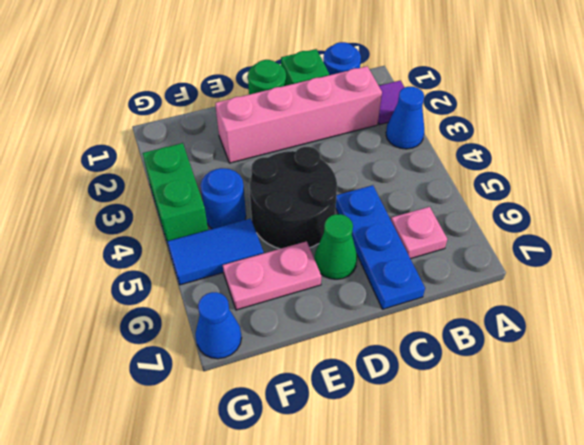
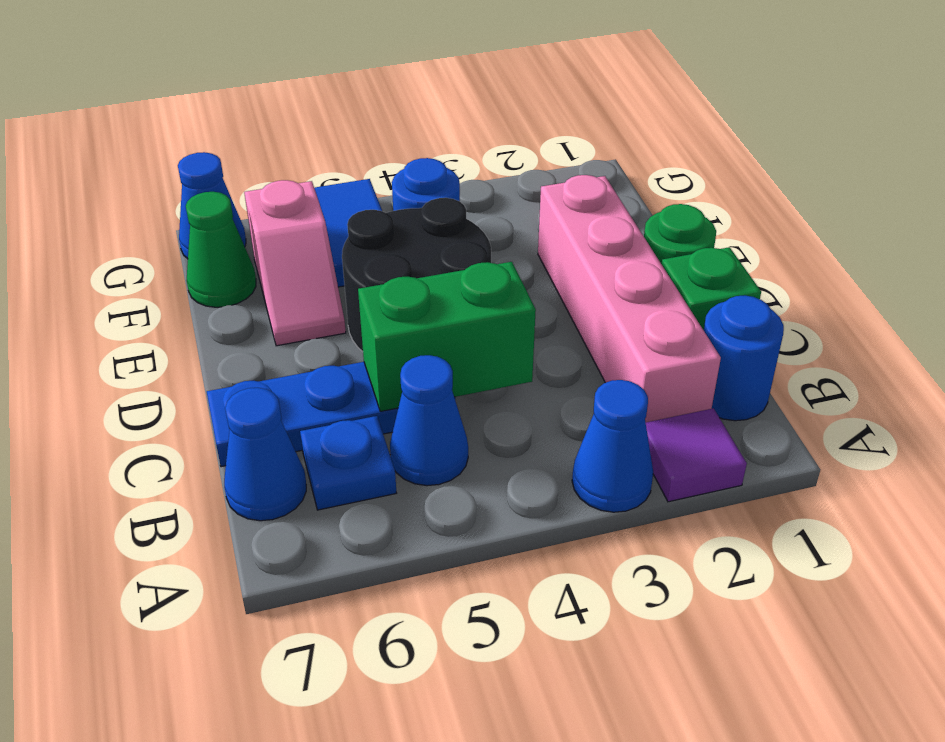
none -> blue 1x1 cone [390,355,468,486]
pink 1x1 plate [391,207,447,259] -> blue 1x1 plate [300,416,396,510]
none -> blue 1x1 cone [224,388,306,521]
green 1x1 cone [315,214,357,279] -> green 1x1 cone moved to [186,192,256,307]
pink 1x2 plate [223,241,321,310] -> pink 1x2 slope [244,180,346,346]
green 1x2 brick [143,143,208,241] -> green 1x2 brick moved to [358,262,536,411]

